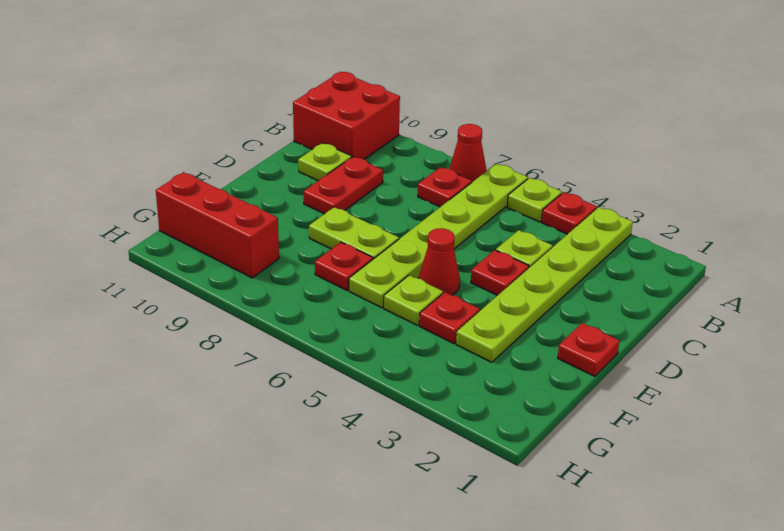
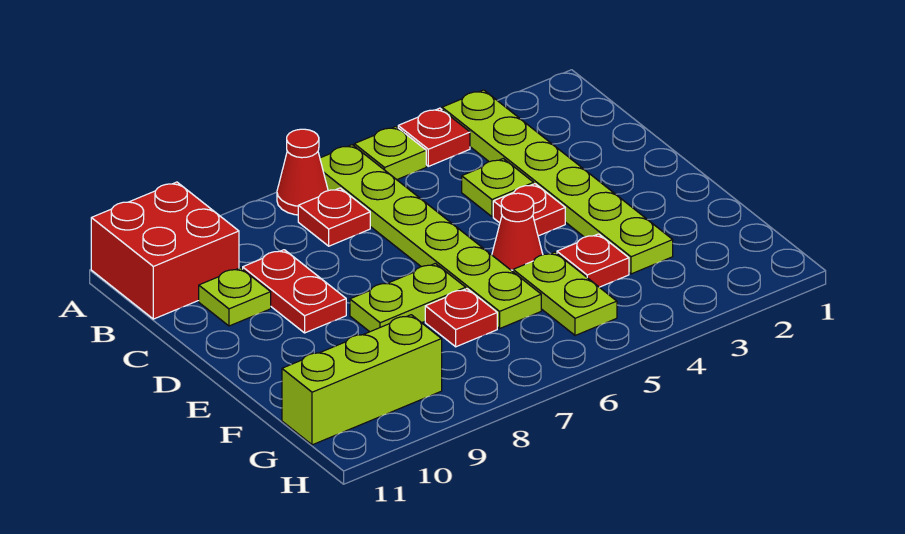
red 1x1 plate [558,323,620,376] -> none
lime 1x1 plate [384,275,443,325] -> lime 1x2 plate [513,252,617,336]
red 1x3 brick [156,172,279,278] -> lime 1x3 brick [282,315,442,445]

